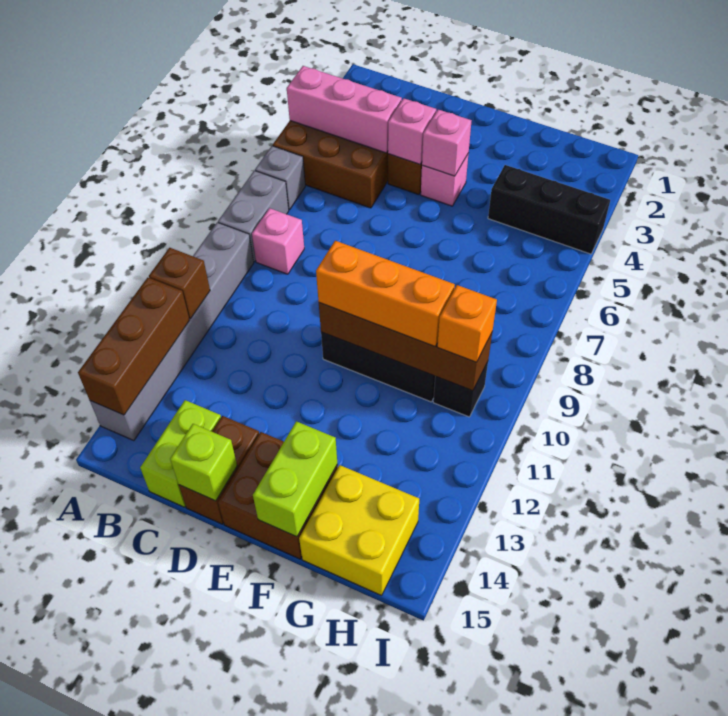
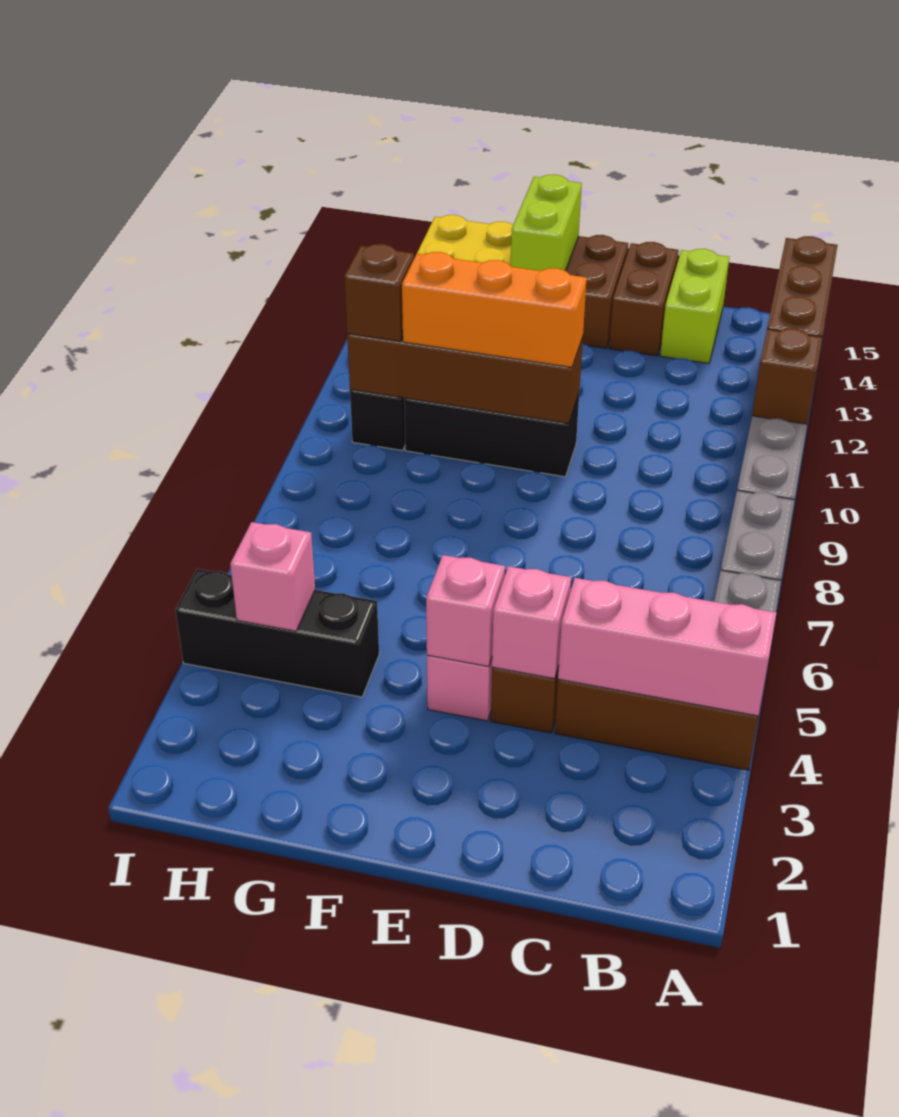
pink 1x1 brick [252,208,304,274] -> pink 1x1 brick moved to [230,522,315,631]
lime 1x1 brick [170,424,237,501] -> none
orange 1x1 brick [437,285,497,362] -> brown 1x1 brick [344,244,414,342]

